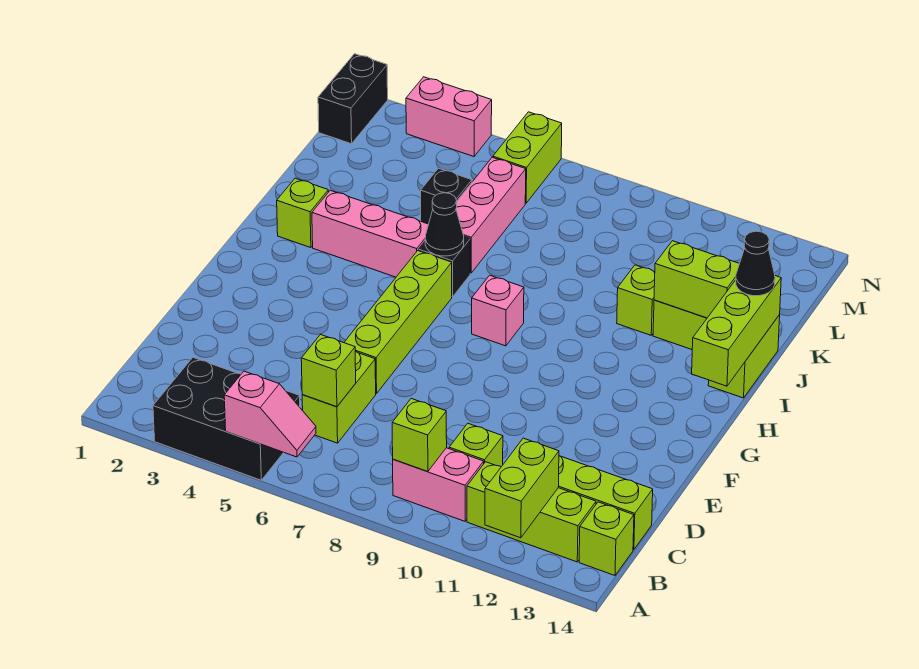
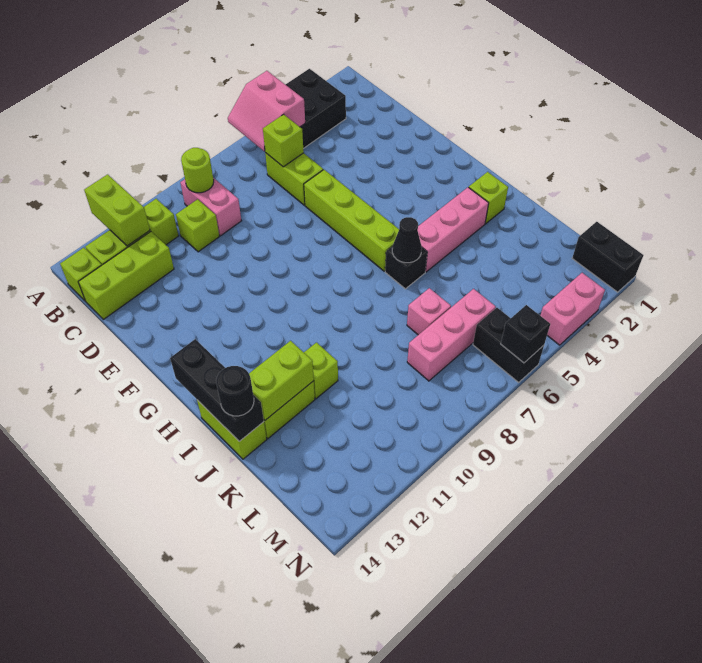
pink 1x2 slope [224,371,316,457] -> pink 2x2 slope [228,71,305,151]
pink 1x2 brick [393,448,484,521] -> pink 1x2 brick turned to [180,178,241,236]
lime 1x1 brick [392,399,447,472] -> lime 1x1 round brick [181,148,214,193]
pink 1x1 brick [472,275,524,346] -> pink 1x1 brick moved to [407,288,451,335]
lime 1x3 brick [692,276,781,386] -> black 1x3 brick [170,339,264,441]
pink 1x3 brick [456,157,526,273] -> pink 1x3 brick turned to [407,289,496,381]
black 1x1 cone [736,231,775,296] -> black 1x1 round brick [216,366,254,416]
black 1x1 brick [421,168,472,224] -> black 1x1 brick moved to [501,305,550,363]
lime 1x2 brick [493,112,562,203] -> black 1x2 brick [473,308,544,382]

